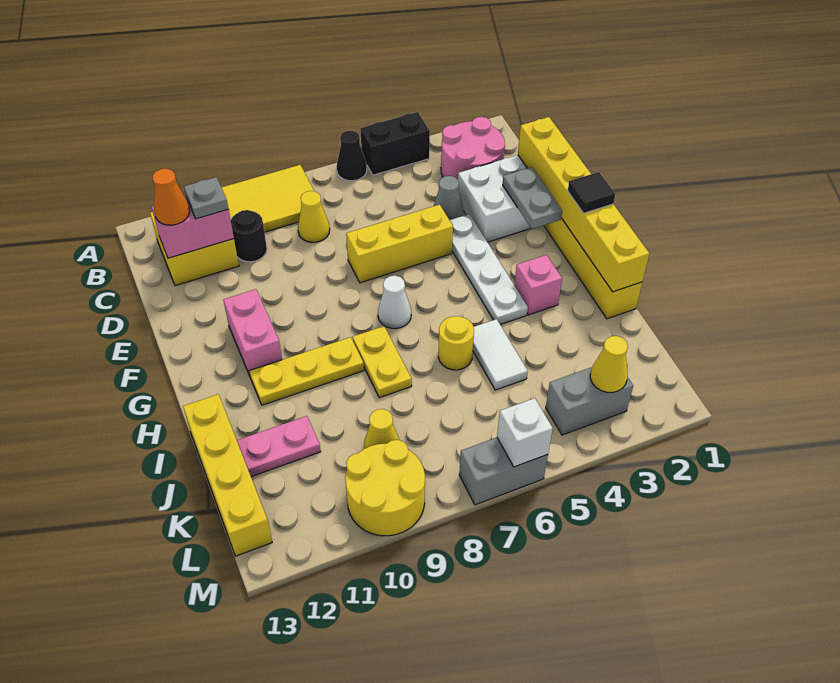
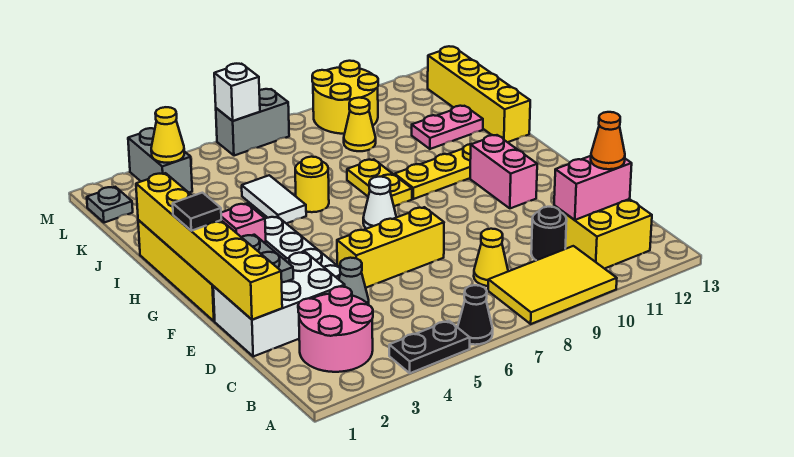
black 1x2 brick [360,112,430,175] -> black 1x2 plate [389,321,470,373]
grey 1x1 plate [184,177,228,219] -> grey 1x1 plate moved to [87,187,133,223]
grey 1x2 brick [546,367,633,435] -> grey 1x2 brick turned to [128,128,192,193]

